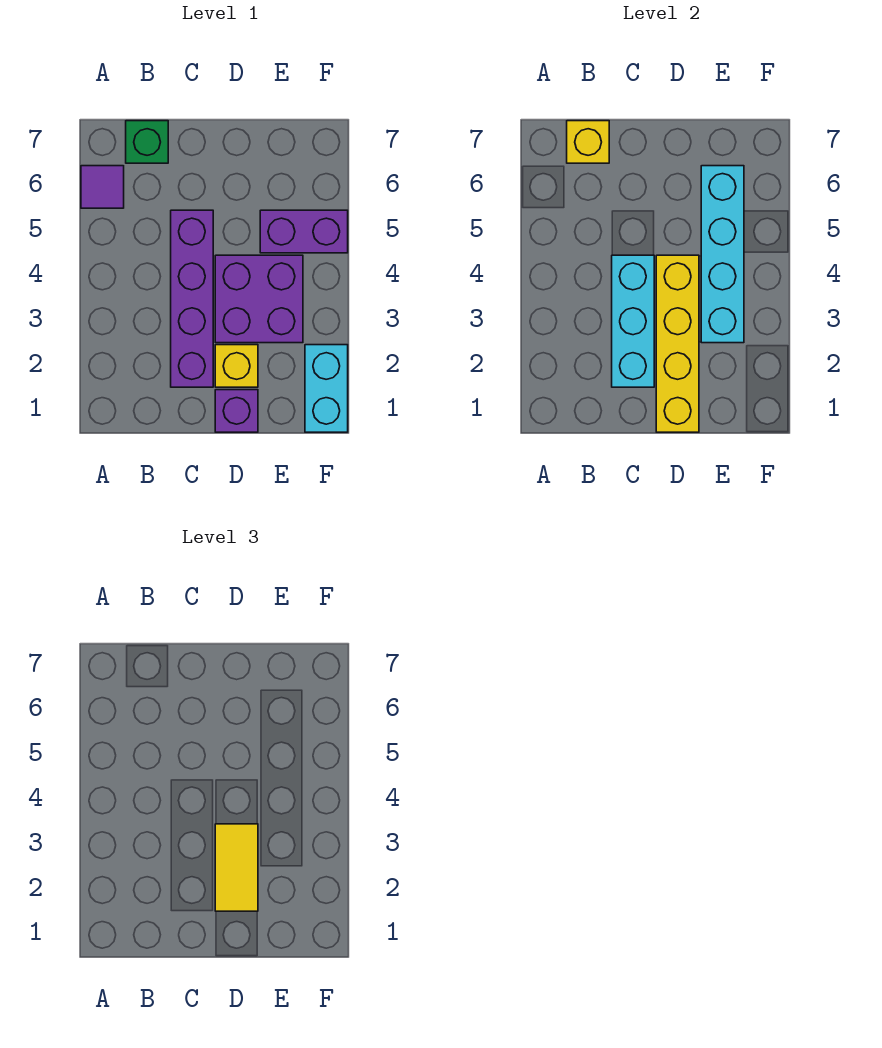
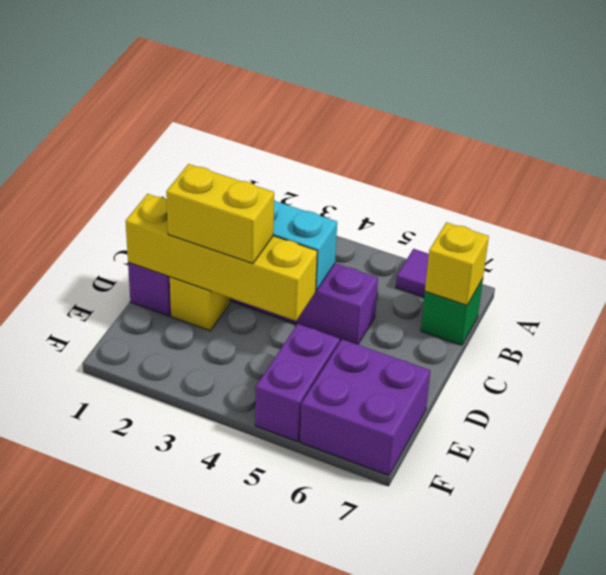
yellow 1x2 tile [215,824,258,911] -> yellow 1x2 brick [166,164,274,264]
purple 2x2 brick [215,255,303,343] -> purple 2x2 brick moved to [300,339,430,476]
cyan 1x4 brick [701,166,744,343] -> none
cyan 1x2 brick [305,345,348,432] -> none

